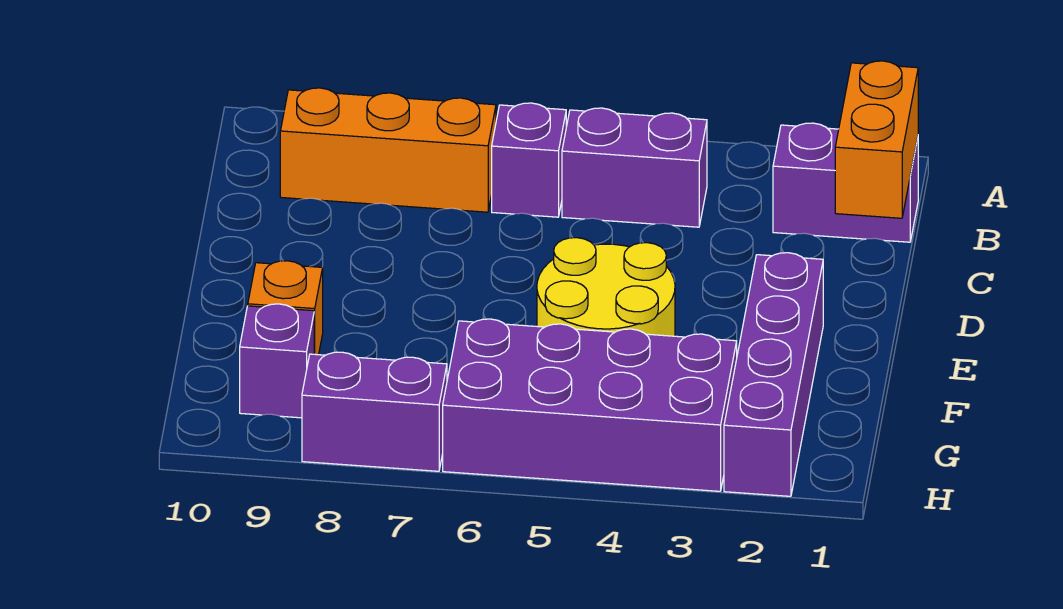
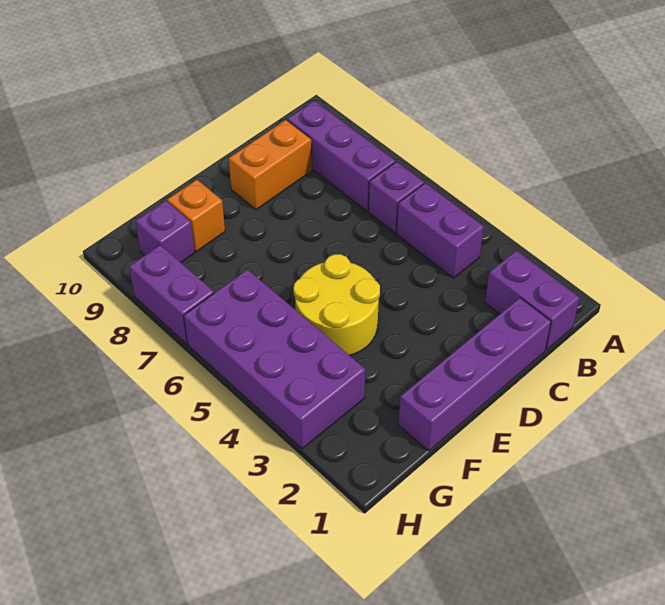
orange 1x2 brick [835,61,918,218] -> orange 1x2 brick moved to [229,120,312,210]
orange 1x3 brick [280,88,496,212] -> purple 1x3 brick [287,101,395,211]
purple 1x4 brick [724,253,823,496] -> purple 1x4 brick moved to [398,298,551,451]

